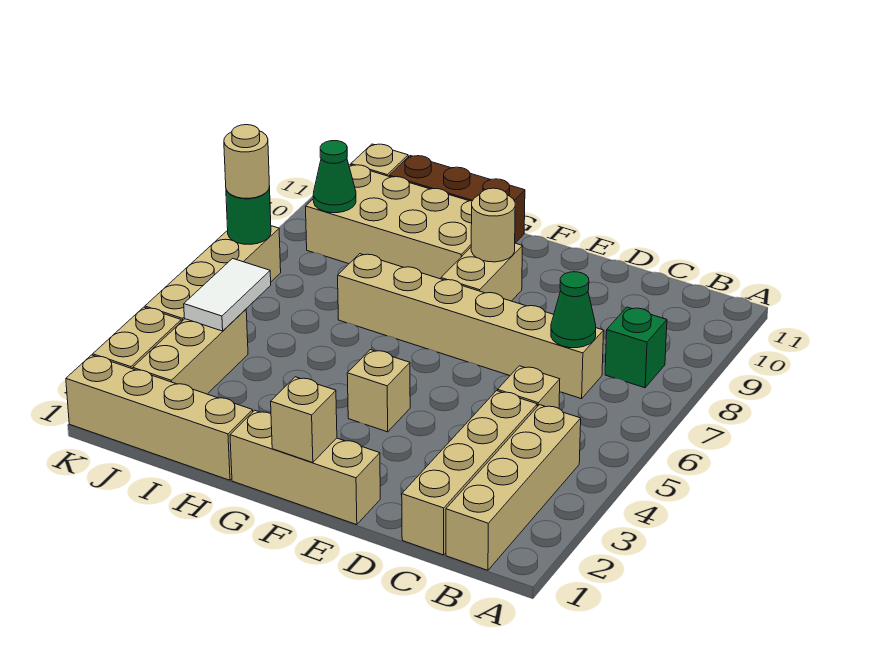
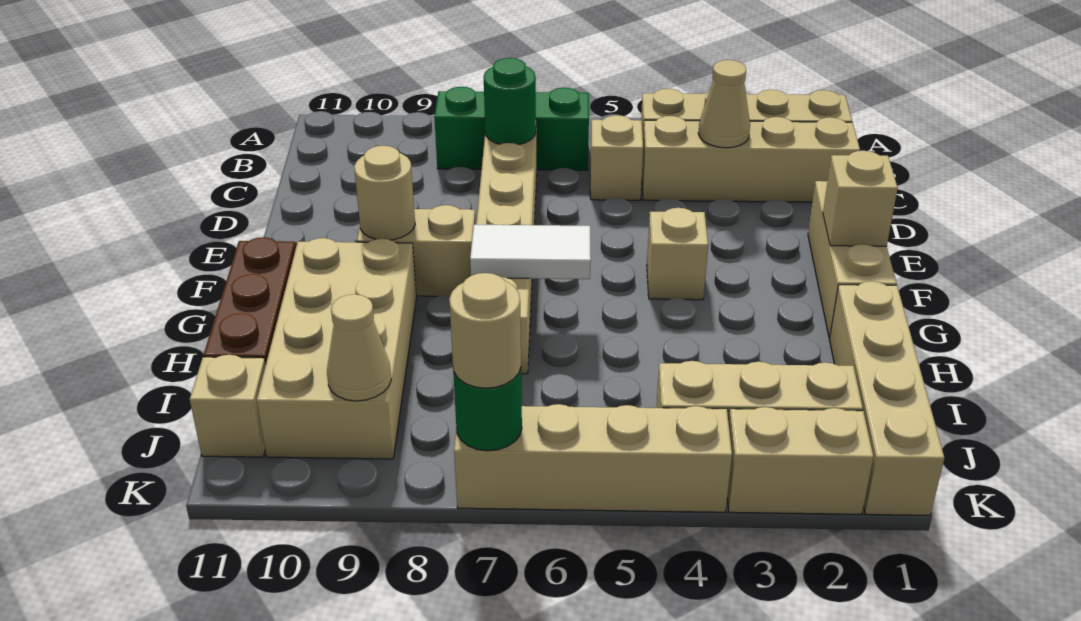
green 1x1 brick [605,307,667,388] -> green 1x3 brick [434,87,589,171]
none -> tan 1x1 cone [698,60,750,148]
green 1x1 cone [551,272,596,348] -> green 1x1 round brick [484,58,536,145]
white 1x2 tile [184,258,271,331] -> white 1x2 tile moved to [470,225,591,279]
green 1x1 cone [313,141,356,213] -> tan 1x1 cone [327,294,391,401]

